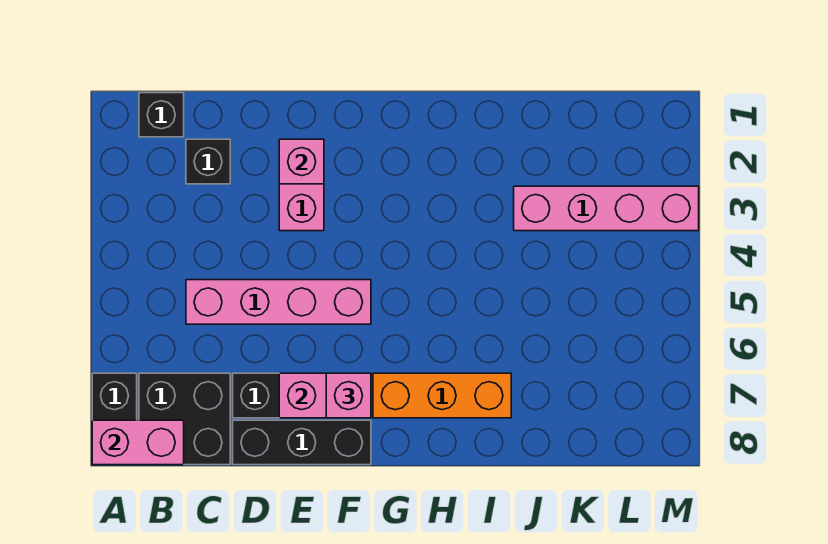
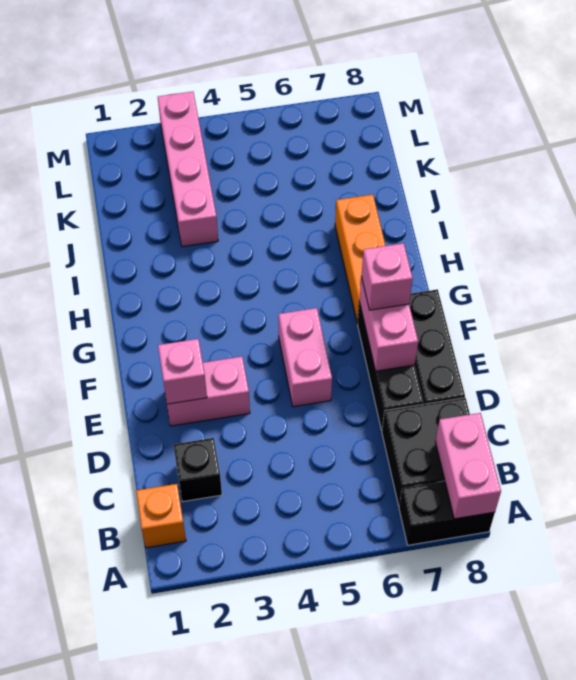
black 1x1 brick [139,93,184,137] -> orange 1x1 brick [136,484,186,548]
pink 1x4 brick [186,280,371,324] -> pink 1x2 brick [279,308,332,407]

